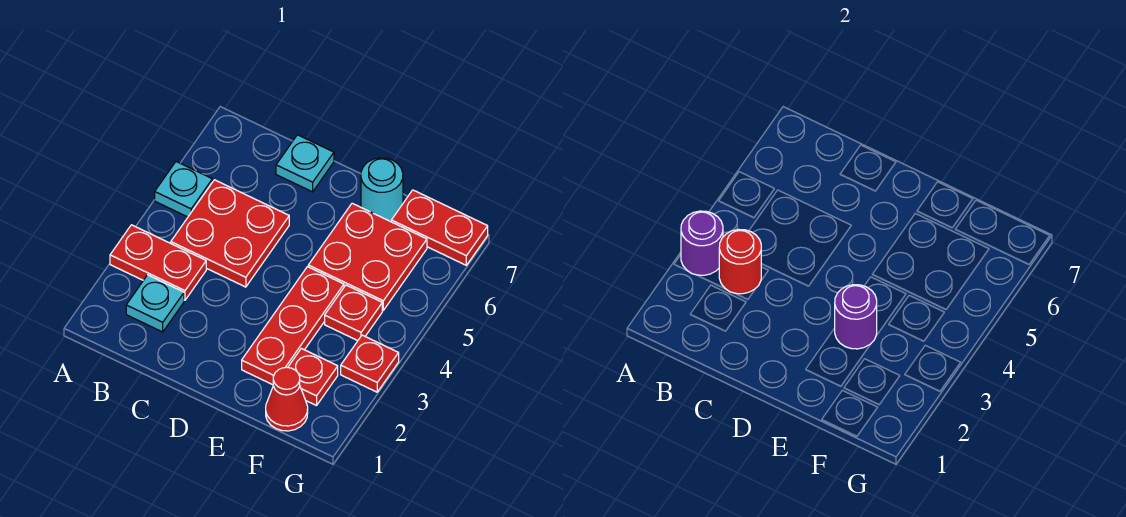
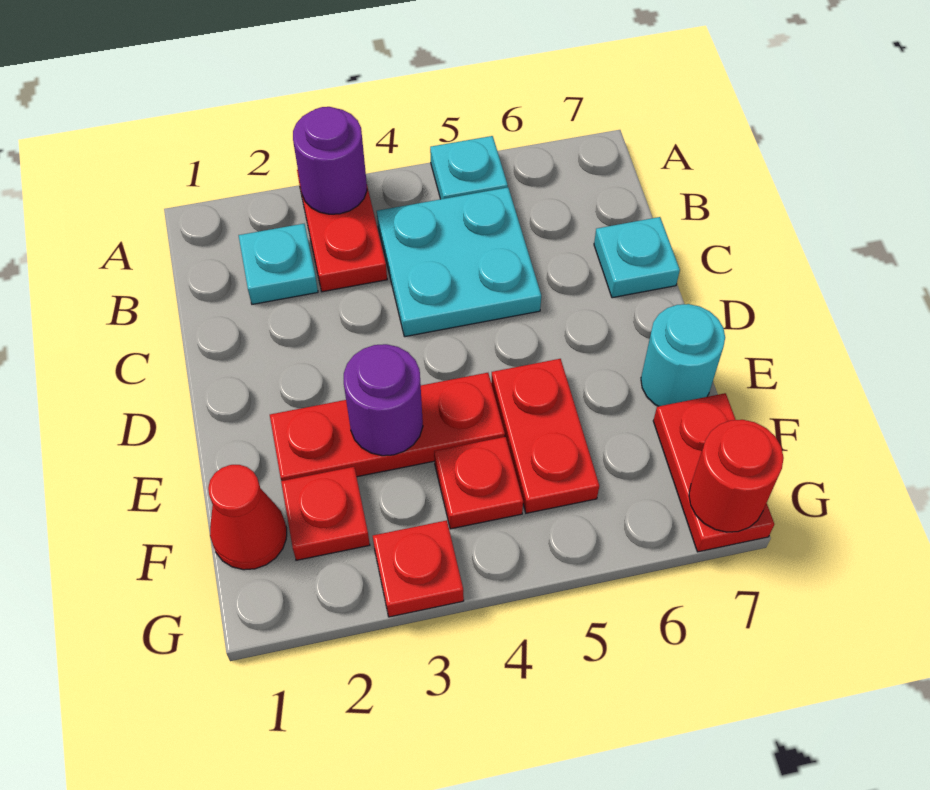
red 1x1 round brick [719,229,761,294] -> red 1x1 round brick moved to [689,420,784,532]
red 2x2 plate [171,180,289,287] -> cyan 2x2 plate [377,188,541,337]
red 2x2 plate [308,203,427,310] -> red 1x2 plate [491,359,599,513]

